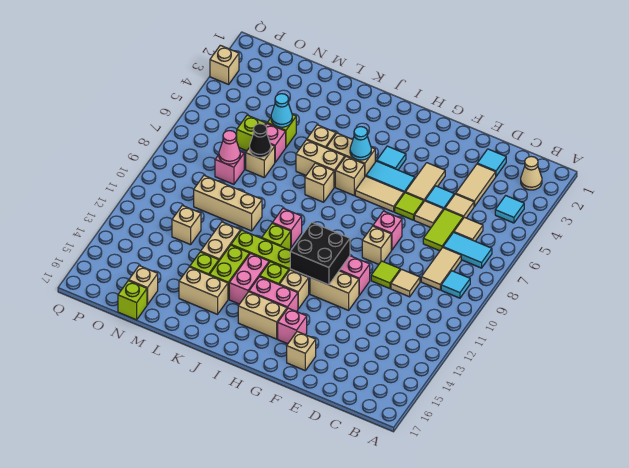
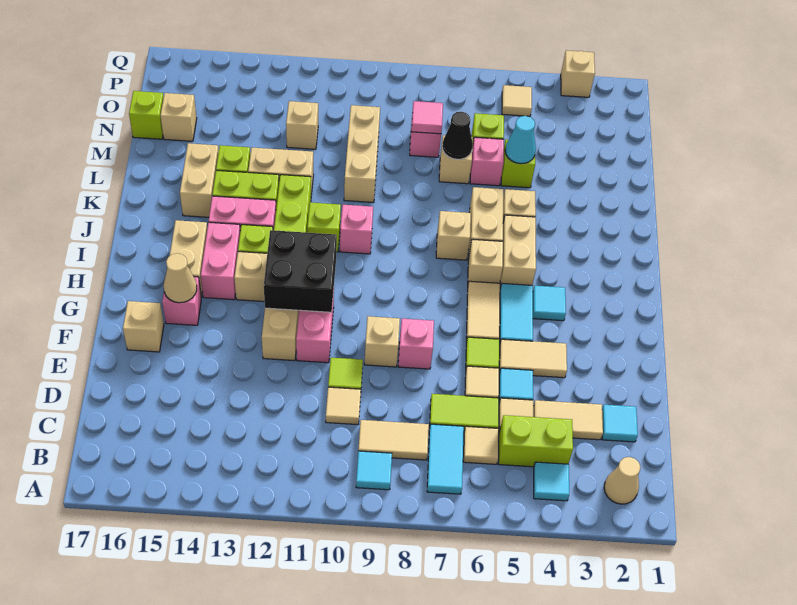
none -> lime 1x2 brick [499,415,573,467]
none -> tan 1x1 cone [164,253,197,303]
cyan 1x1 cone [350,127,371,160] -> none
pink 1x1 cone [219,131,240,164] -> pink 1x1 tile [411,101,443,134]
none -> tan 1x1 tile [502,85,532,116]

